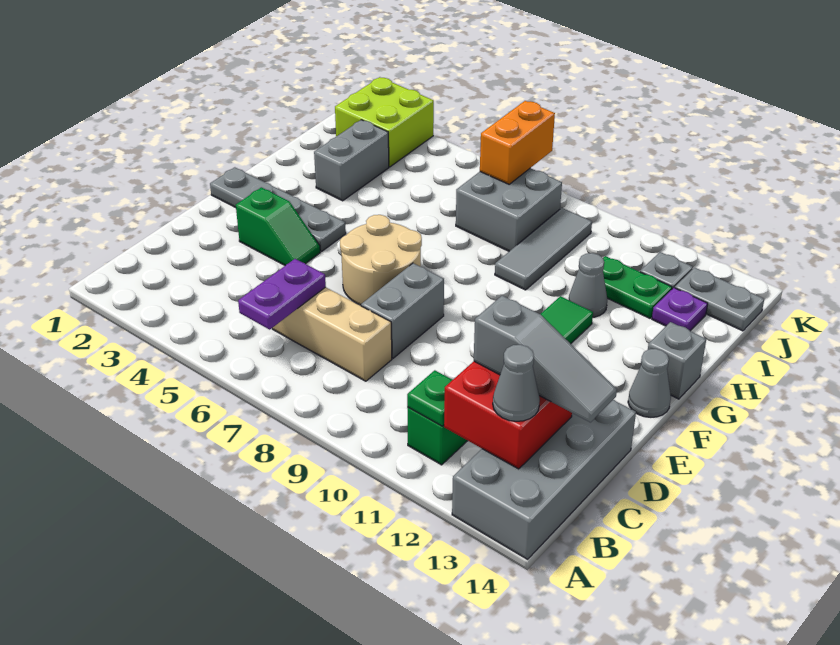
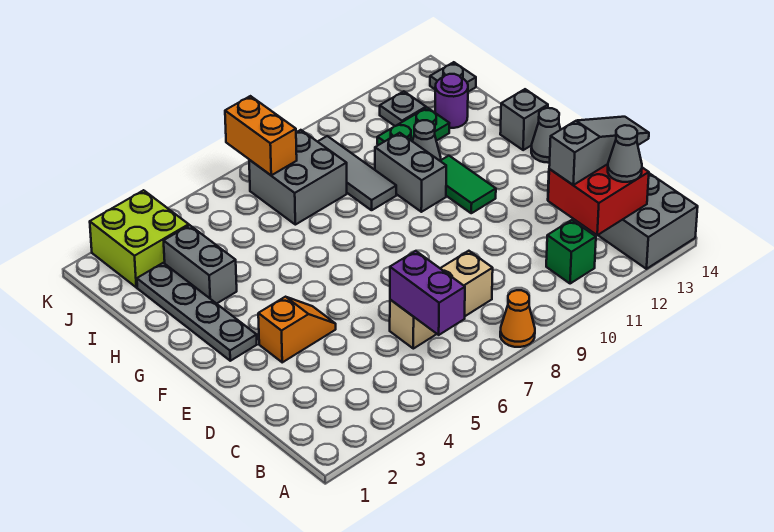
none -> orange 1x1 cone [500,290,535,347]
purple 1x2 plate [238,259,326,330] -> purple 1x2 brick [390,251,465,335]
green 1x1 plate [407,370,452,426] -> none
grey 1x2 brick [361,263,444,358] -> grey 1x2 brick moved to [375,133,446,212]
green 1x2 slope [236,187,320,266] -> orange 1x2 slope [258,297,336,362]
tan 2x2 round brick [340,215,422,305] -> none
grey 1x4 plate [210,167,346,252] -> grey 1x4 plate turned to [137,263,257,361]
purple 1x1 plate [652,288,708,331] -> purple 1x1 round brick [435,74,468,128]
grey 1x2 plate [675,268,764,331] -> grey 1x1 plate [430,62,476,92]

